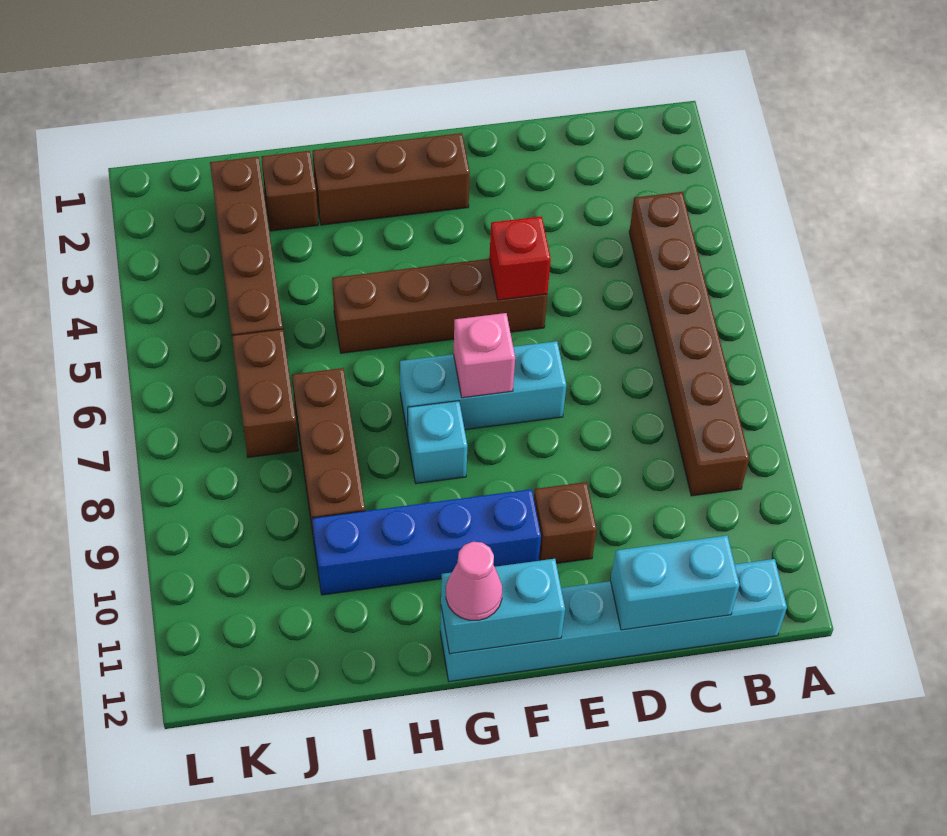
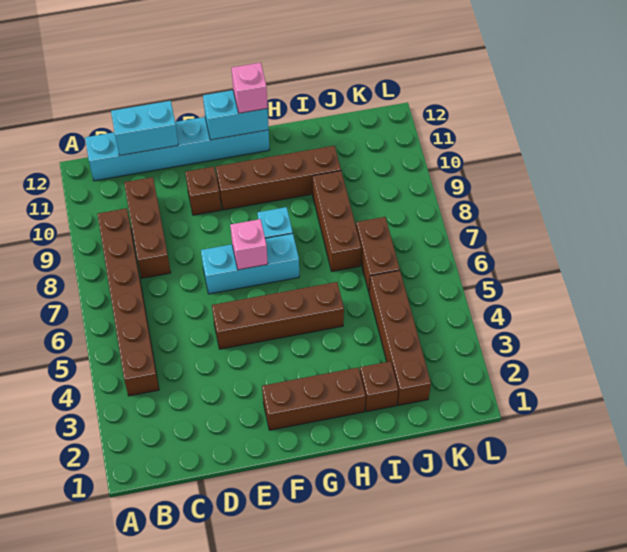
none -> brown 1x3 brick [124,177,171,278]
red 1x1 brick [489,216,551,300] -> none
blue 1x4 brick [312,489,541,595] -> brown 1x4 brick [216,146,341,210]
pink 1x1 cone [446,542,502,620] -> pink 1x1 brick [232,63,268,113]

